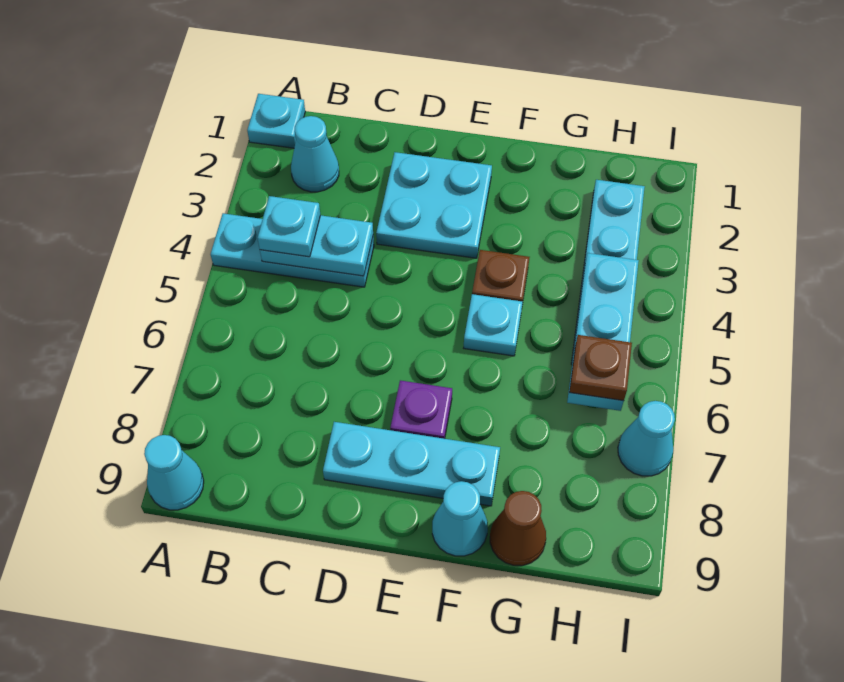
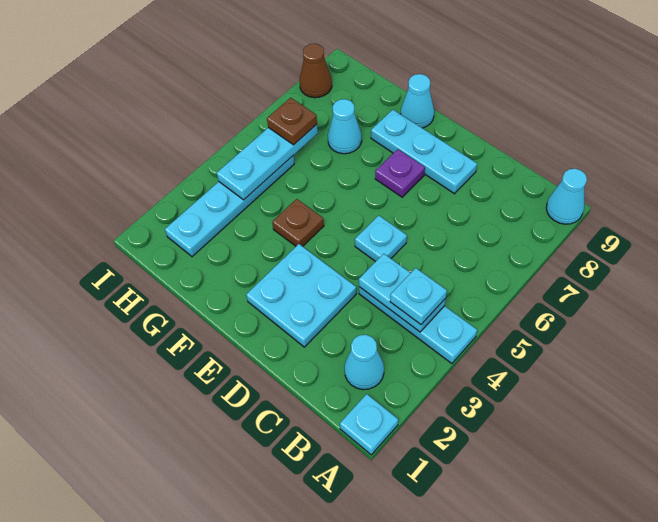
cyan 1x1 plate [464,294,523,356] -> cyan 1x1 plate moved to [355,215,407,262]
brown 1x1 cone [490,491,546,566] -> brown 1x1 cone moved to [300,44,332,98]
cyan 1x1 cone [618,401,675,476] -> cyan 1x1 cone moved to [328,99,362,154]

